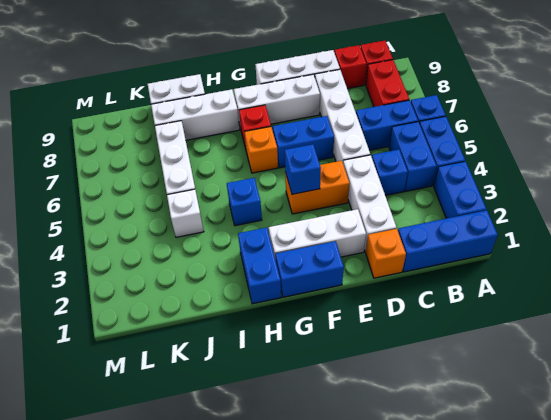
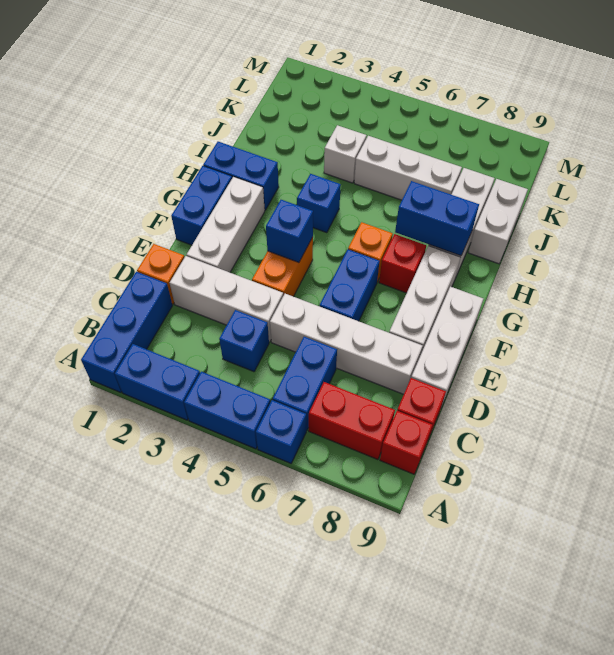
blue 1x2 brick [389,122,437,191] -> blue 1x2 brick moved to [395,181,479,256]

